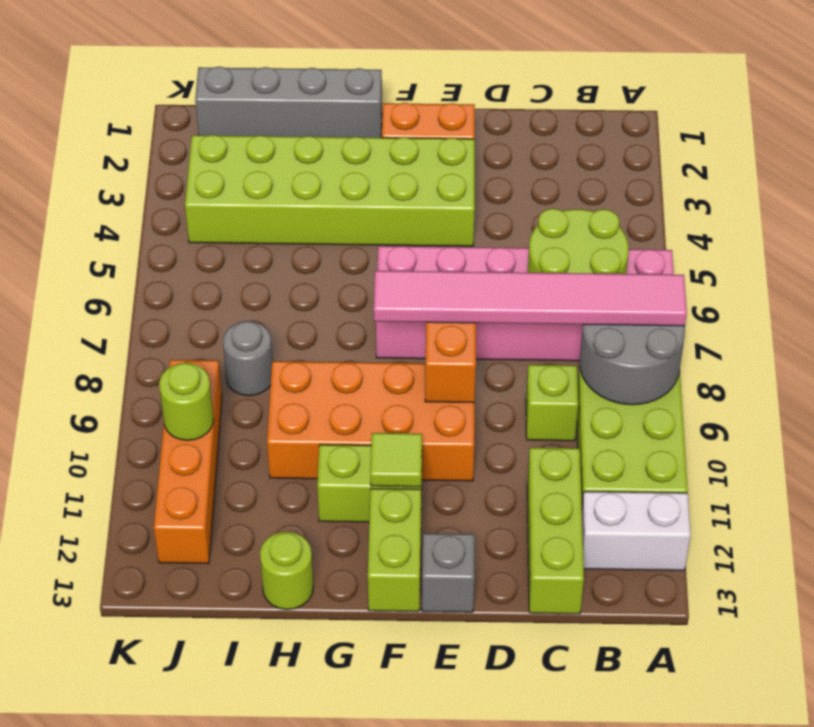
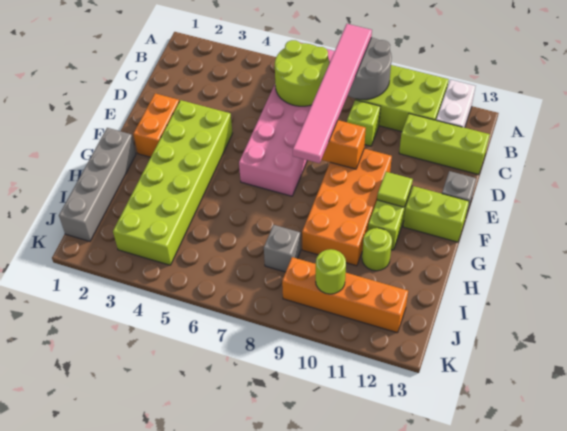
lime 1x1 round brick [260,532,313,609] -> lime 1x1 round brick moved to [362,228,392,271]
grey 1x1 round brick [223,321,273,396] -> grey 1x1 brick [264,225,301,272]

